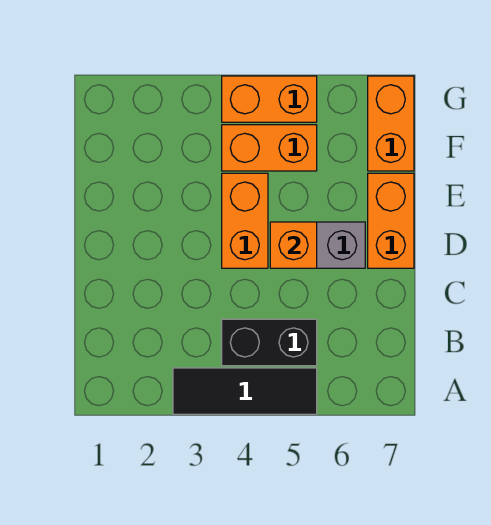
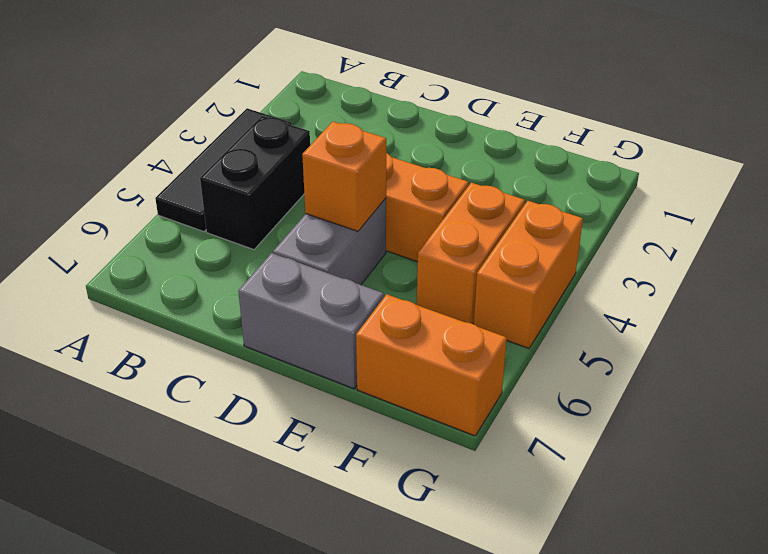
orange 1x2 brick [368,173,414,268] -> grey 1x2 brick [238,253,384,389]

